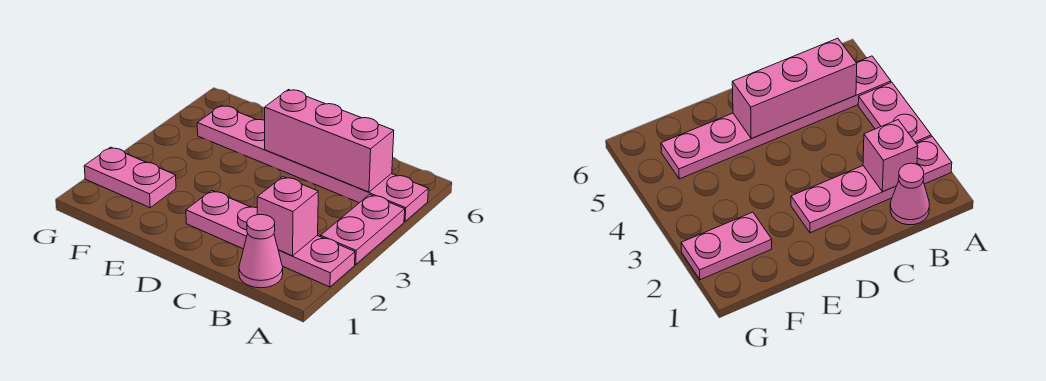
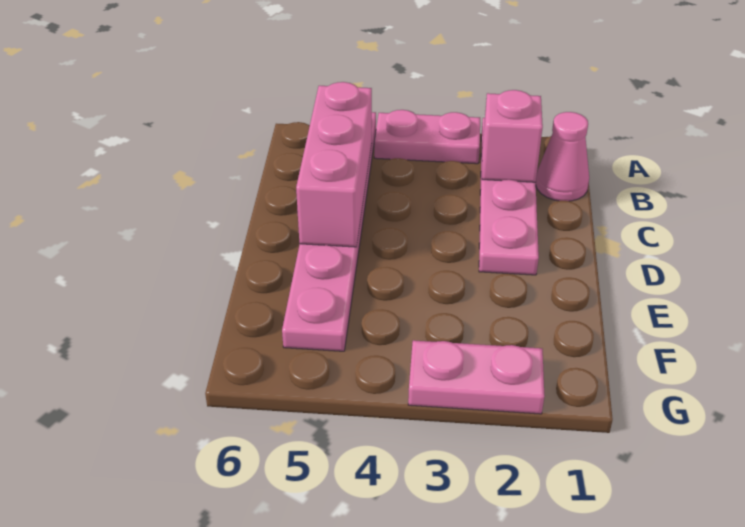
pink 1x2 plate [84,147,176,208] -> pink 1x2 plate turned to [408,340,544,414]

